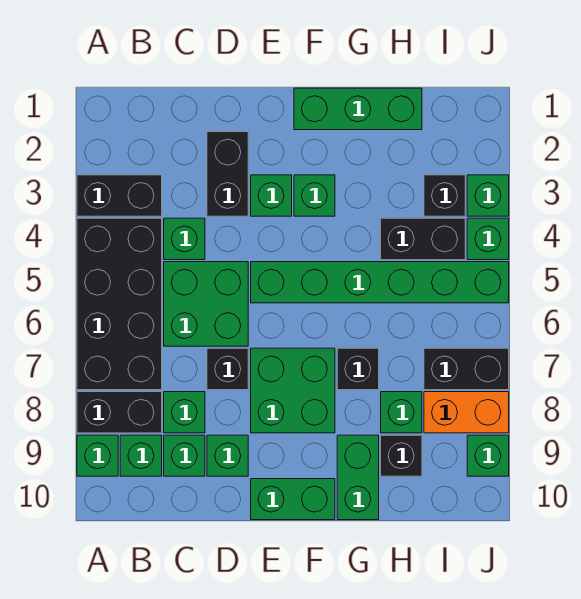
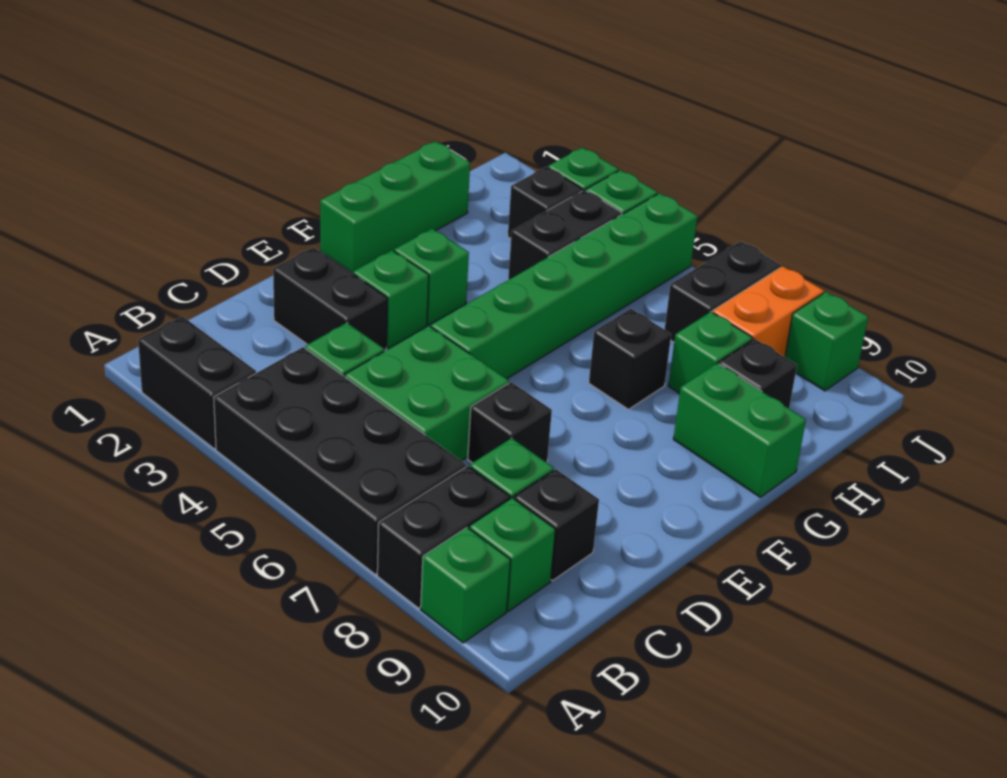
black 1x2 brick [77,175,162,216] -> black 1x2 brick turned to [138,316,256,449]
green 1x1 brick [164,435,205,476] -> black 1x1 brick [514,469,599,581]
green 1x1 brick [207,435,248,476] -> none
green 2x2 brick [251,348,335,433] -> none
green 1x2 brick [251,479,335,520] -> none

